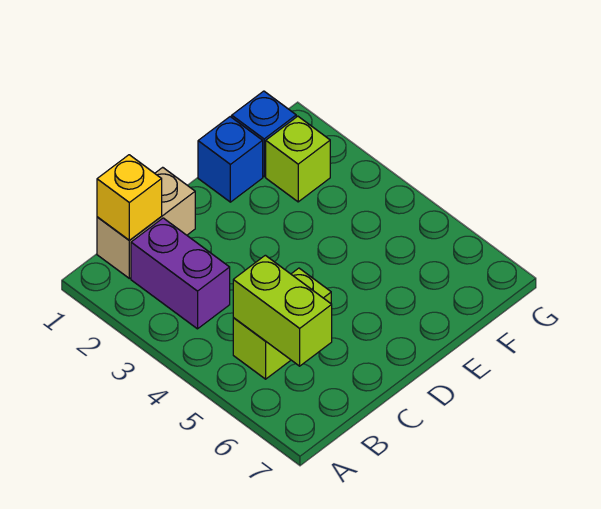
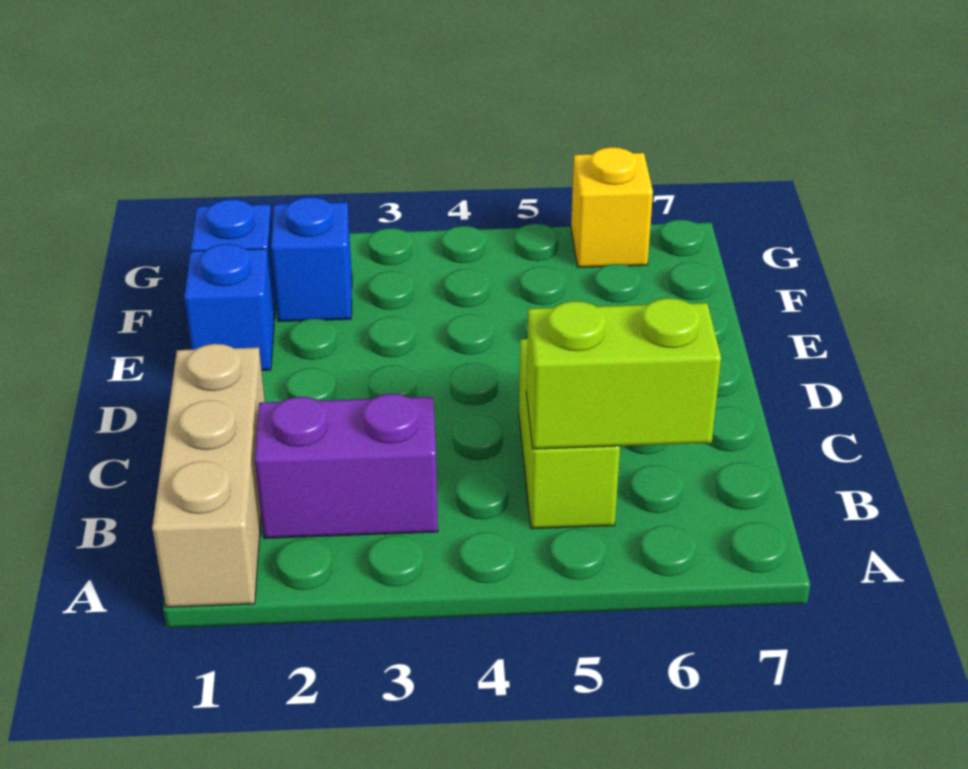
tan 1x2 brick [97,167,195,278] -> tan 1x3 brick [152,344,265,607]
yellow 1x1 brick [97,155,162,240] -> yellow 1x1 brick moved to [571,147,653,267]
lime 1x1 brick [266,116,330,202] -> blue 1x1 brick [271,197,352,322]

